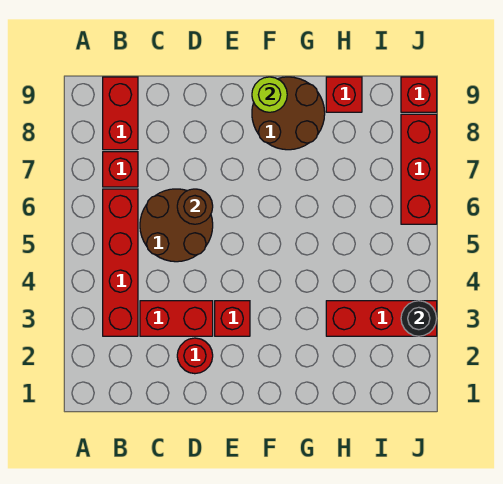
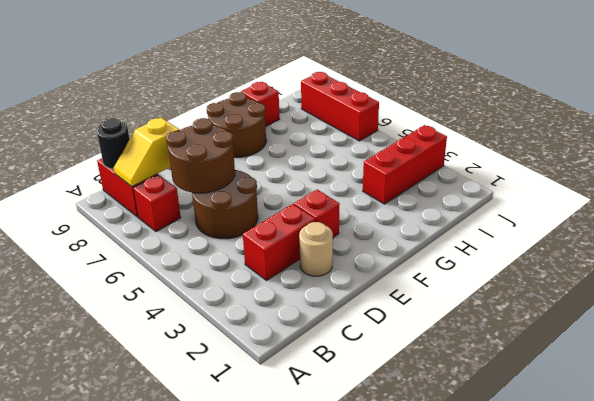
red 1x4 brick [103,189,138,336] -> none
none -> yellow 1x2 slope [114,118,179,186]
red 1x1 round brick [177,338,213,374] -> tan 1x1 round brick [299,222,333,276]
brown 1x1 round brick [177,189,213,224] -> brown 2x2 round brick [166,118,235,193]
lime 1x1 round brick [252,77,287,112] -> none
black 1x1 round brick [401,301,437,336] -> black 1x1 round brick moved to [97,118,130,169]
red 1x1 brick [401,77,437,112] -> none

